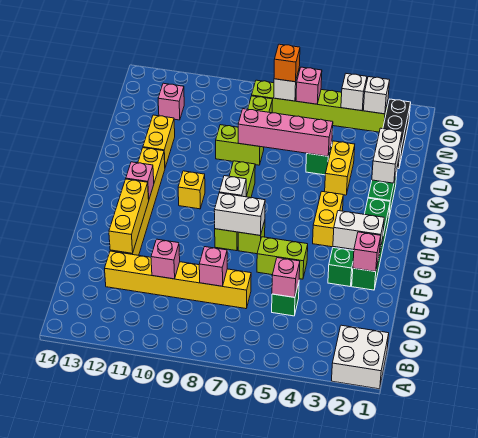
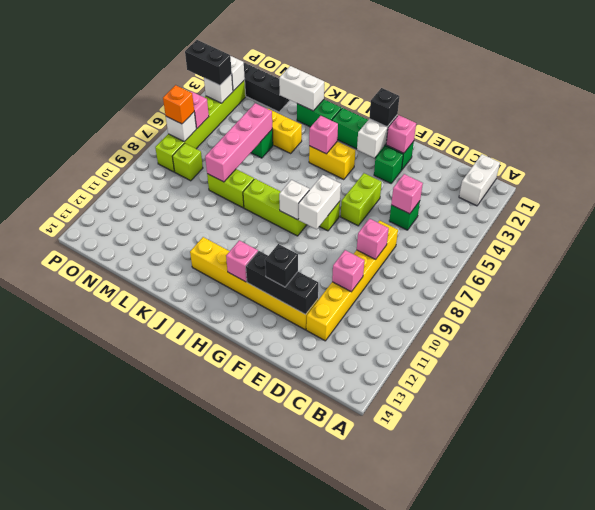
white 2x2 brick [332,325,389,389] -> white 1x2 brick [459,154,500,206]
yellow 1x3 brick [109,179,149,253] -> black 1x3 brick [246,251,318,315]
none -> black 1x1 brick [265,244,298,287]
none -> black 1x1 brick [369,88,399,127]
lime 1x4 brick [215,161,255,251] -> lime 1x3 brick [243,179,307,236]
yellow 1x1 brick [178,171,205,209] -> none
yellow 1x2 brick [143,115,175,167] -> none
lime 1x2 brick [216,125,264,165] -> lime 1x2 brick turned to [207,169,254,208]
pink 1x1 brick [158,83,184,120] -> pink 1x1 brick moved to [309,116,338,154]
none -> black 1x2 brick [185,40,232,85]

